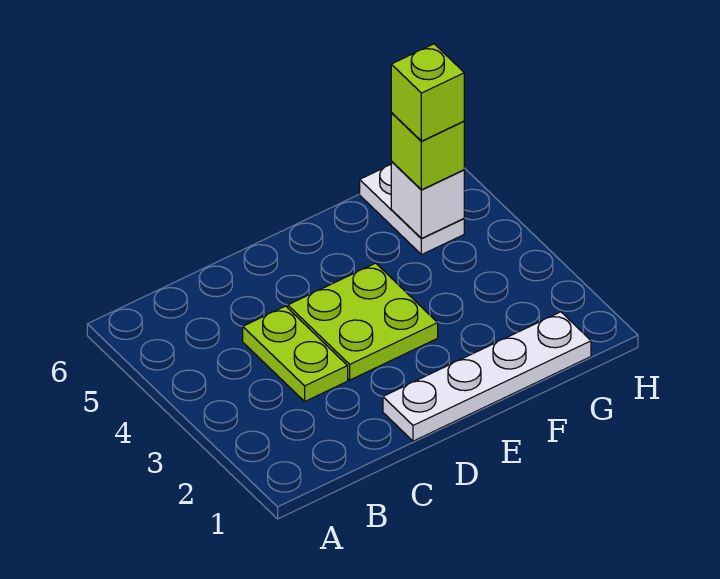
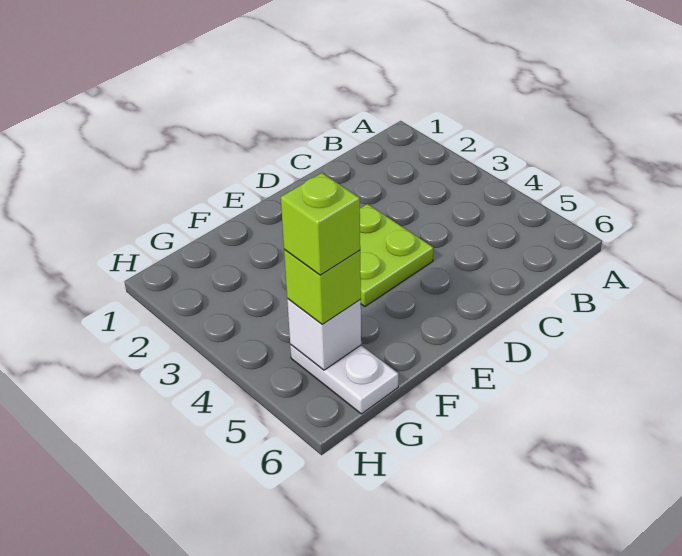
lime 1x2 plate [243,306,348,401] -> none
white 1x4 plate [383,312,591,441] -> none

